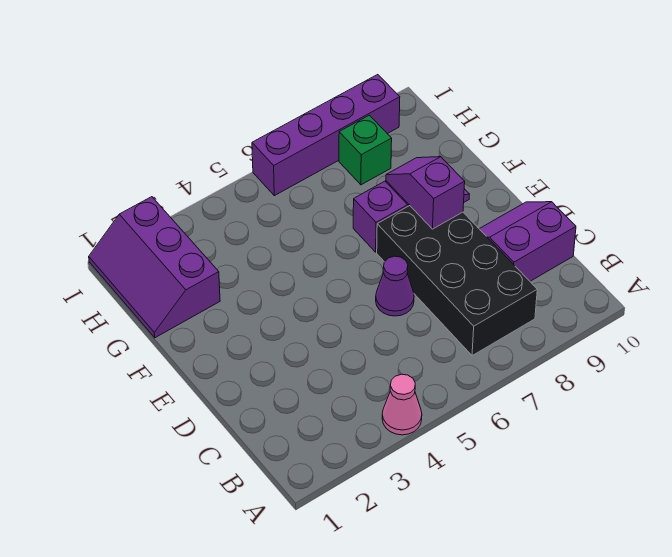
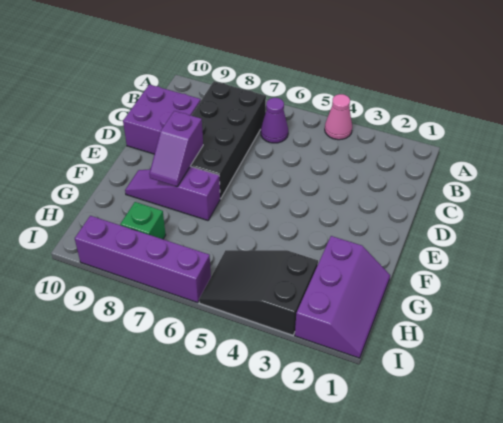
purple 2x2 slope [480,202,576,281] -> purple 2x2 brick [123,85,201,154]
purple 1x1 cone [376,256,414,316] -> purple 1x1 cone moved to [261,98,288,143]
none -> black 2x3 slope [199,250,318,335]

